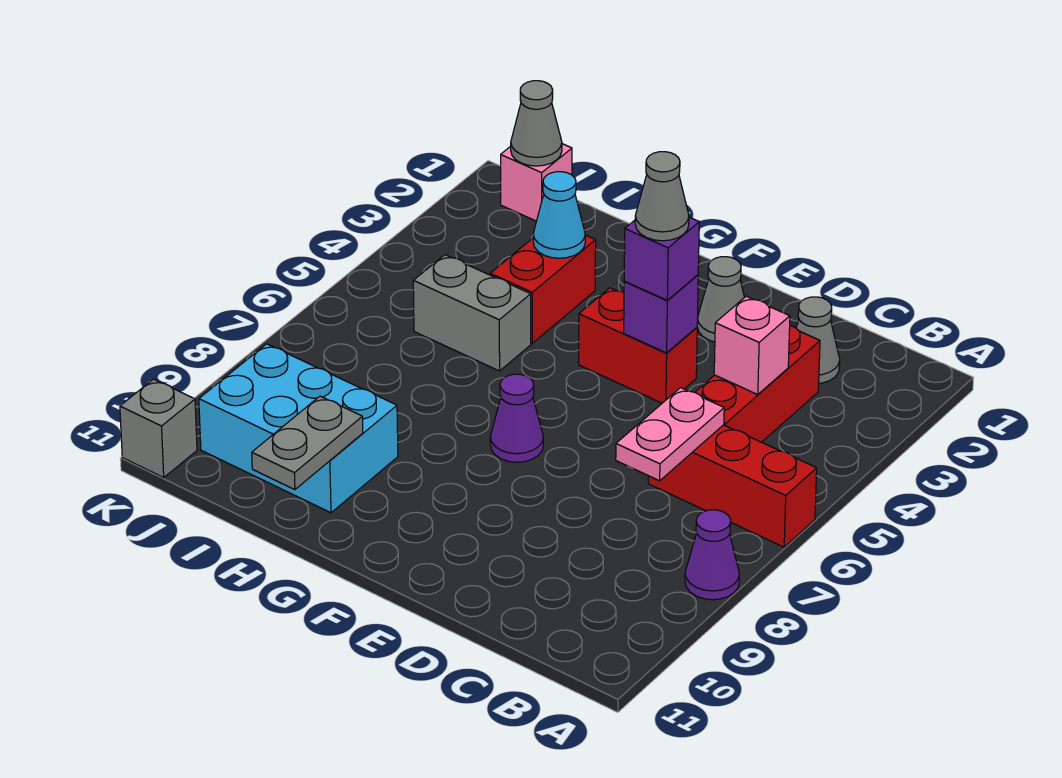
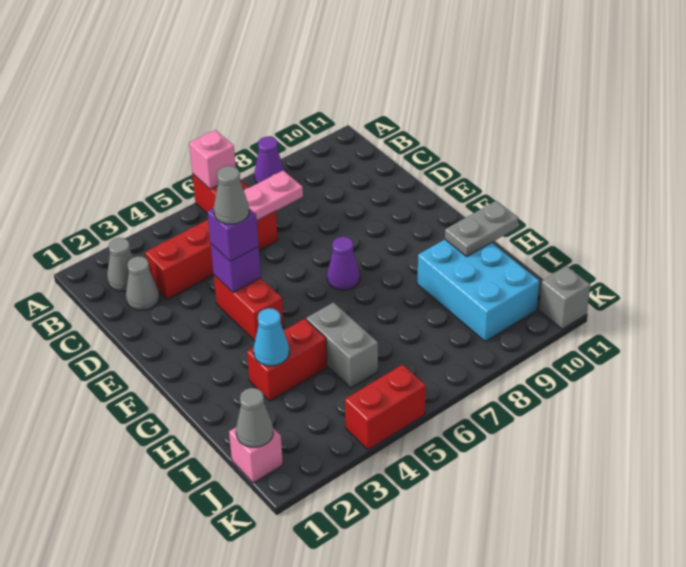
pink 1x1 brick [714,296,790,395] -> pink 1x1 brick moved to [189,130,236,189]
grey 1x1 cone [697,257,745,342] -> grey 1x1 cone moved to [107,238,133,291]
none -> red 1x2 brick [345,365,426,450]

